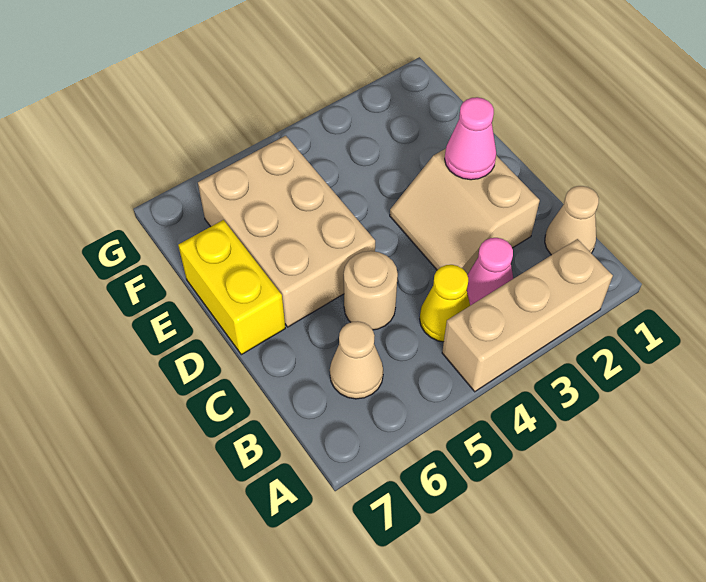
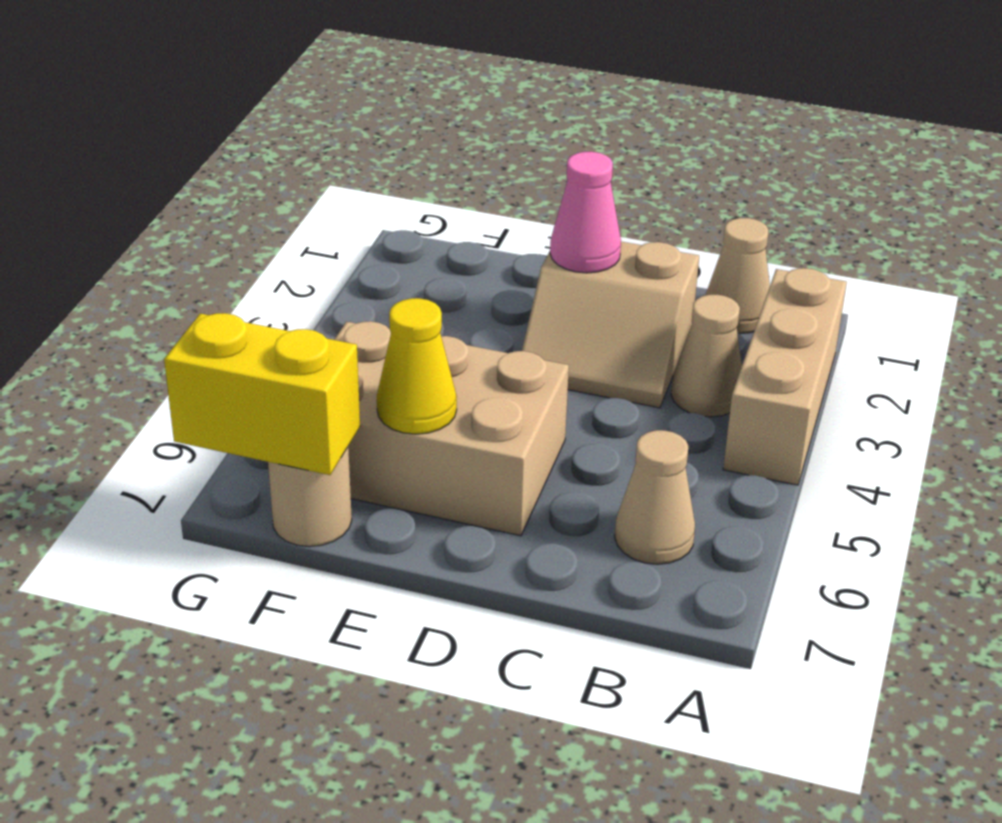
pink 1x1 cone [467,238,513,305] -> tan 1x1 cone [671,295,742,417]
yellow 1x1 cone [420,265,470,342] -> yellow 1x1 cone moved to [377,298,457,434]
tan 1x1 round brick [344,251,398,330] -> tan 1x1 round brick moved to [268,447,352,547]
yellow 1x2 brick [178,220,285,355] -> yellow 1x2 brick moved to [164,313,360,475]

